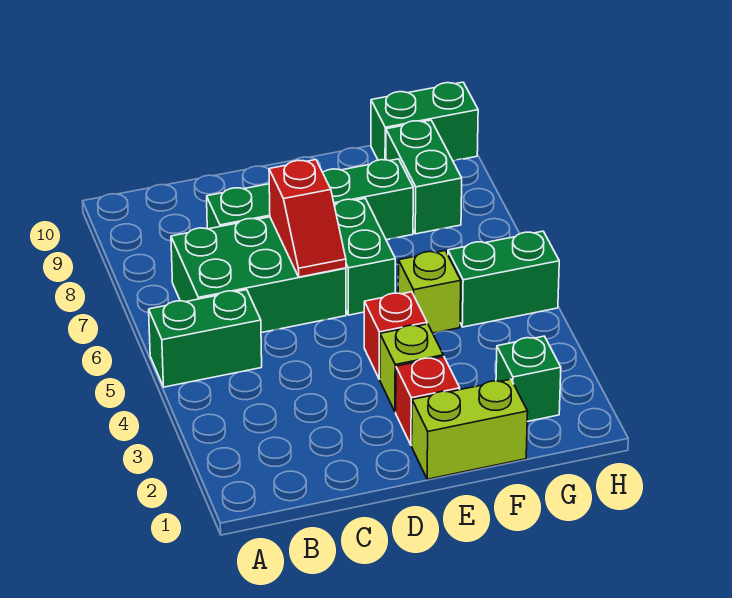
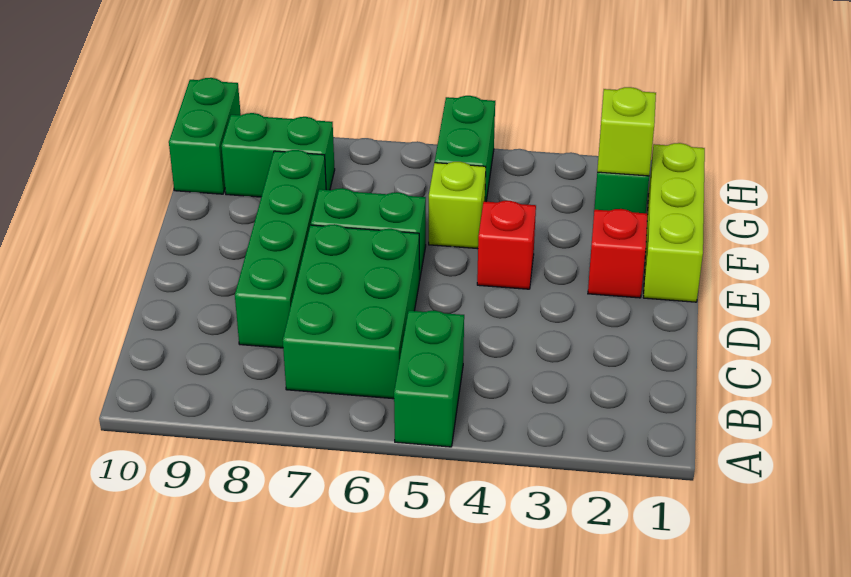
red 1x2 slope [269,160,346,277] -> none
lime 1x2 brick [412,379,528,479] -> lime 1x3 brick [643,143,705,302]
lime 1x1 brick [380,324,443,412] -> lime 1x1 brick moved to [597,87,656,176]

